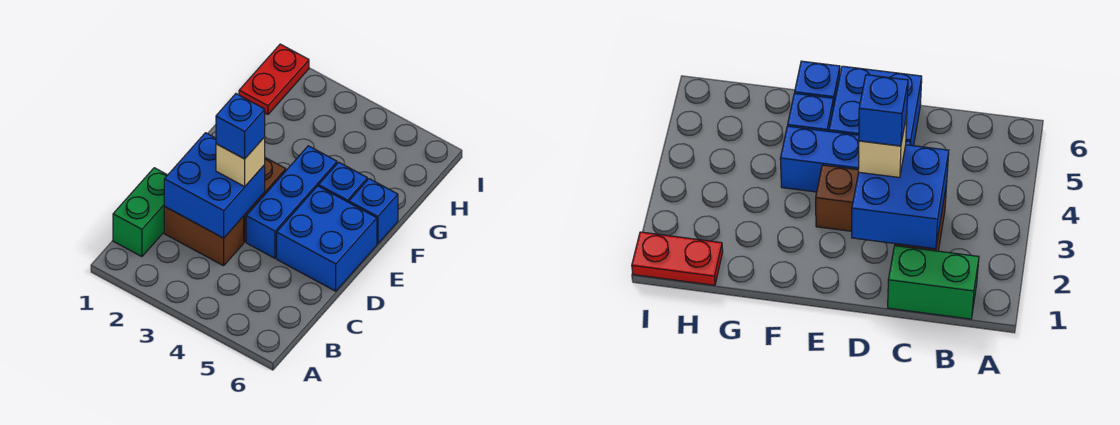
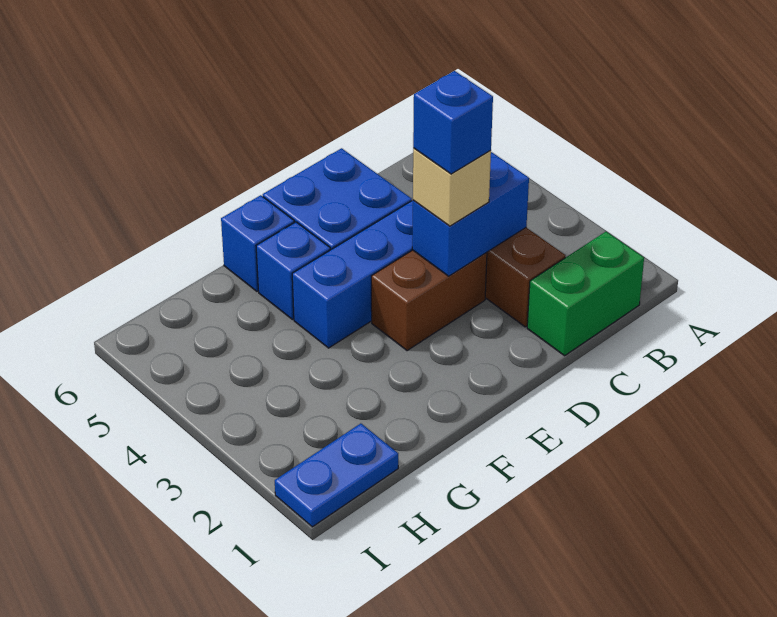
blue 2x2 brick [164,133,265,238] -> blue 1x2 brick [412,153,529,276]
red 1x2 plate [239,44,309,114] -> blue 1x2 plate [275,424,398,527]

